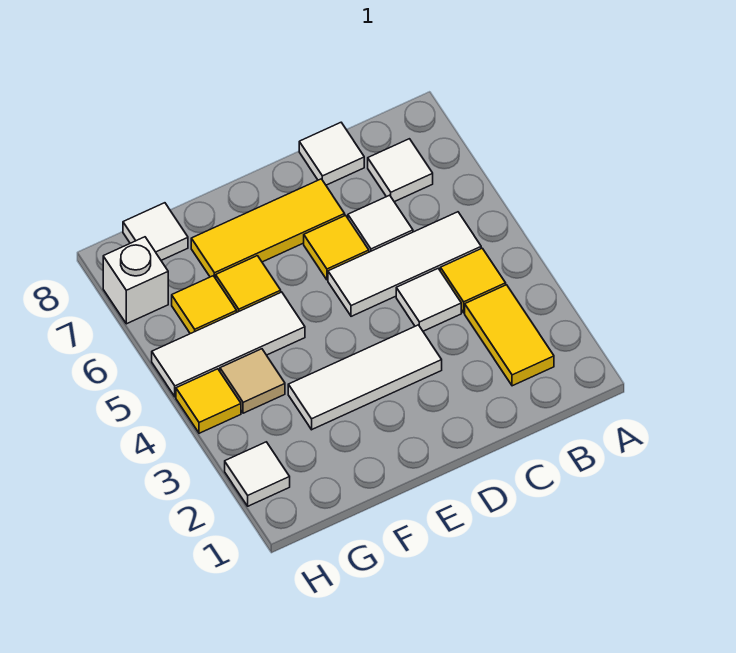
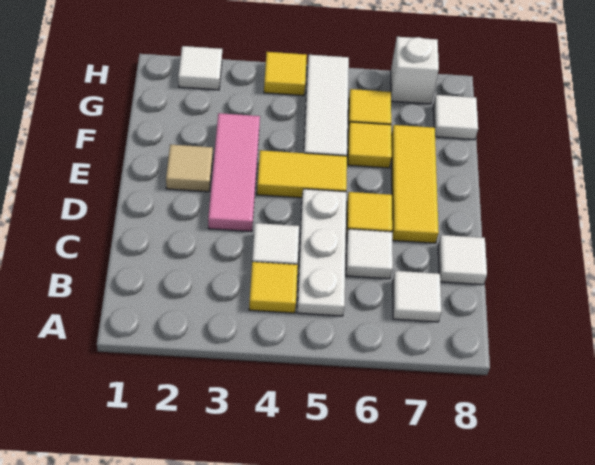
yellow 1x2 tile [465,285,554,386] -> yellow 1x2 tile moved to [257,150,347,198]
white 1x3 tile [328,212,481,316] -> white 1x3 plate [297,189,346,316]
white 1x3 tile [288,325,442,430] -> pink 1x3 tile [208,113,260,232]
tan 1x1 tile [220,349,285,413] -> tan 1x1 tile moved to [166,144,213,192]

